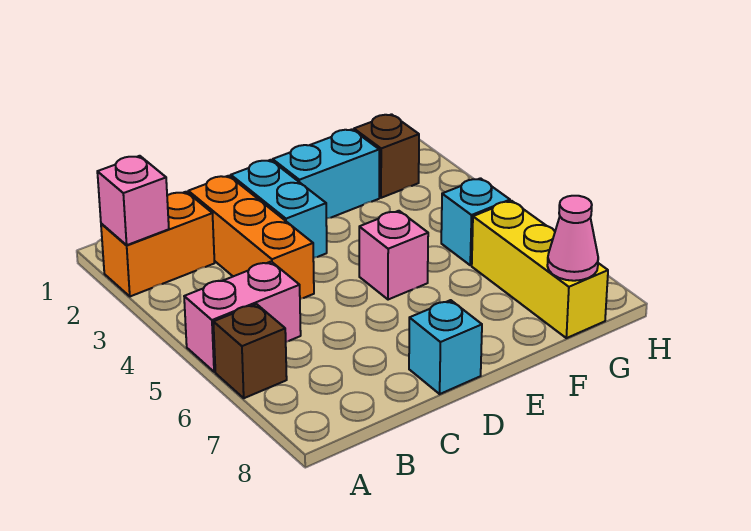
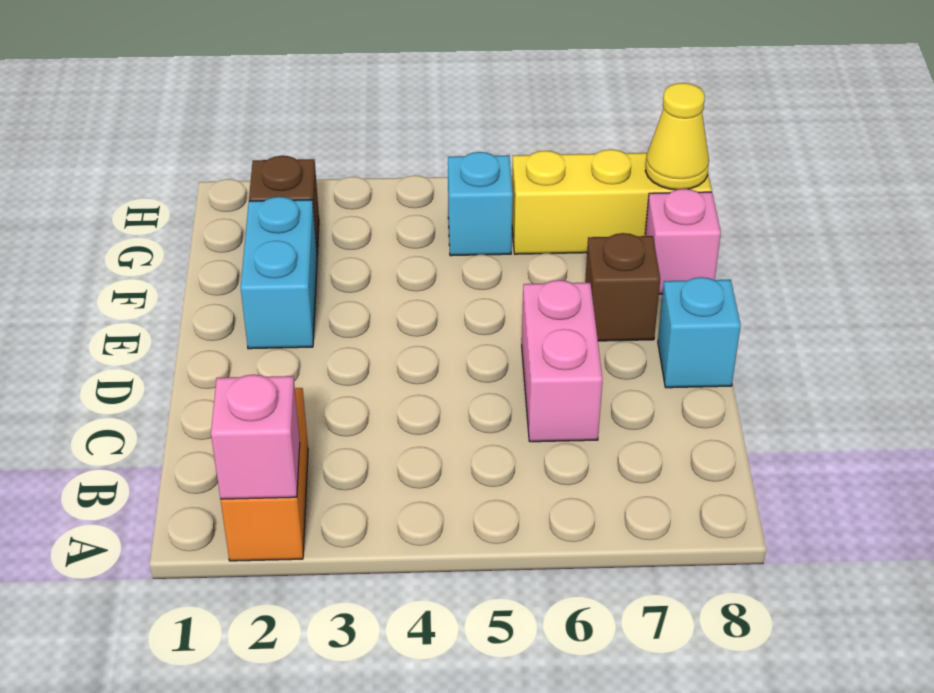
pink 1x2 brick [184,262,301,372] -> pink 1x2 brick moved to [522,280,602,442]
brown 1x1 brick [213,304,287,398] -> brown 1x1 brick moved to [585,233,660,341]
orange 1x3 brick [188,176,314,299] -> none
cyan 1x2 brick [231,160,327,258] -> none
pink 1x1 brick [359,211,428,300] -> pink 1x1 brick moved to [645,189,721,294]
pink 1x1 cone [547,196,598,281] -> yellow 1x1 cone [645,83,709,190]

